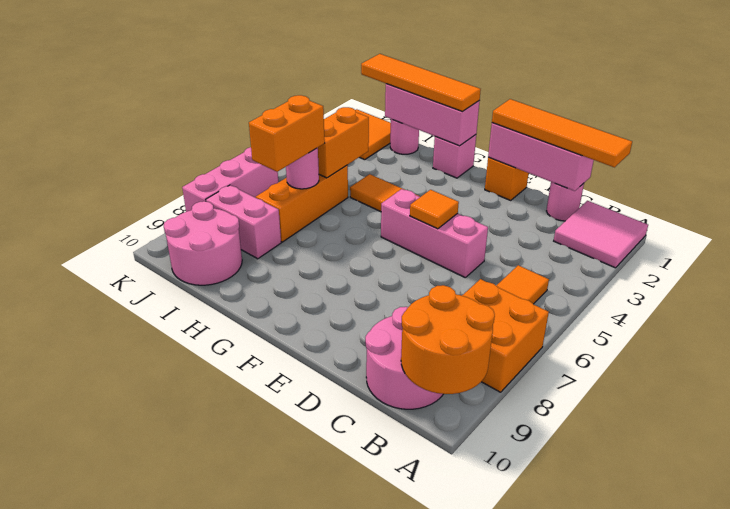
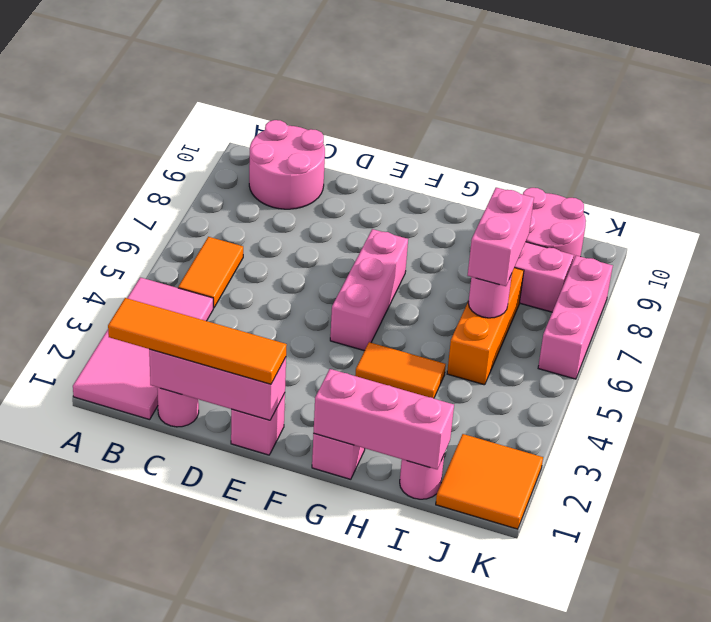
pink 2x2 tile [554,201,648,268] -> pink 2x4 tile [73,277,213,420]
orange 2x2 brick [462,279,549,392] -> none
orange 2x2 round brick [401,285,495,394] -> none
pink 1x3 brick [381,189,488,277] -> pink 1x3 brick turned to [330,229,408,351]
orange 1x1 brick [485,157,529,200] -> pink 1x1 brick [231,393,285,455]
orange 1x1 tile [410,190,459,229] -> none
orange 1x4 tile [361,54,481,112] -> none
orange 1x2 brick [318,107,369,178] -> none
orange 1x2 brick [249,95,325,172] -> pink 1x2 brick [468,188,534,286]

